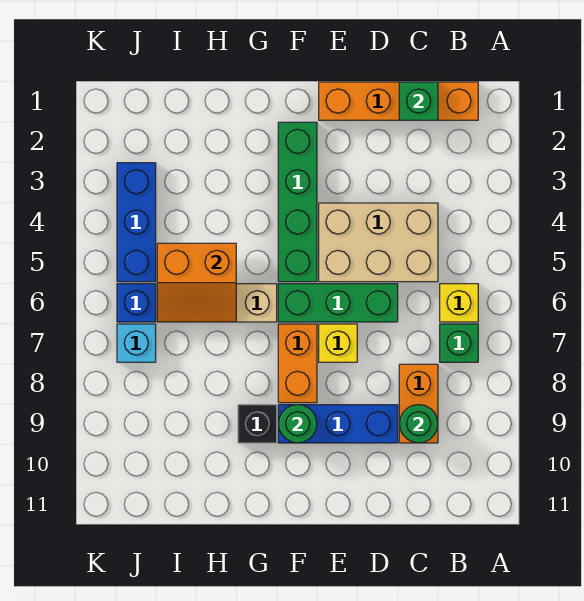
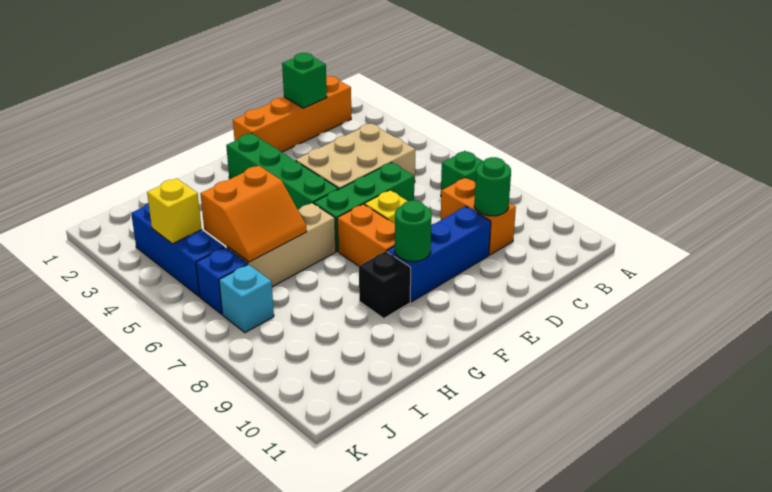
yellow 1x1 brick [440,284,478,322] -> yellow 1x1 brick moved to [147,178,202,244]

